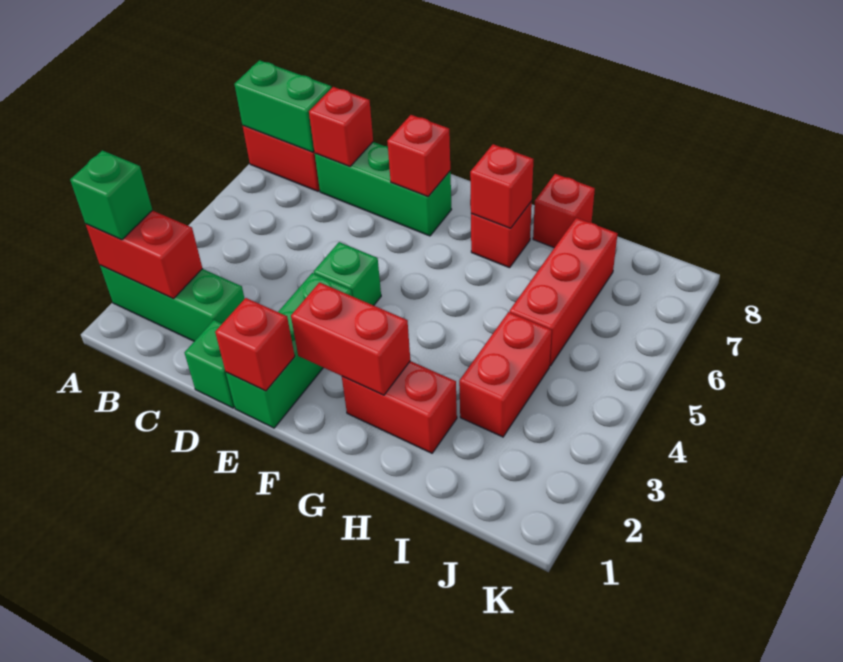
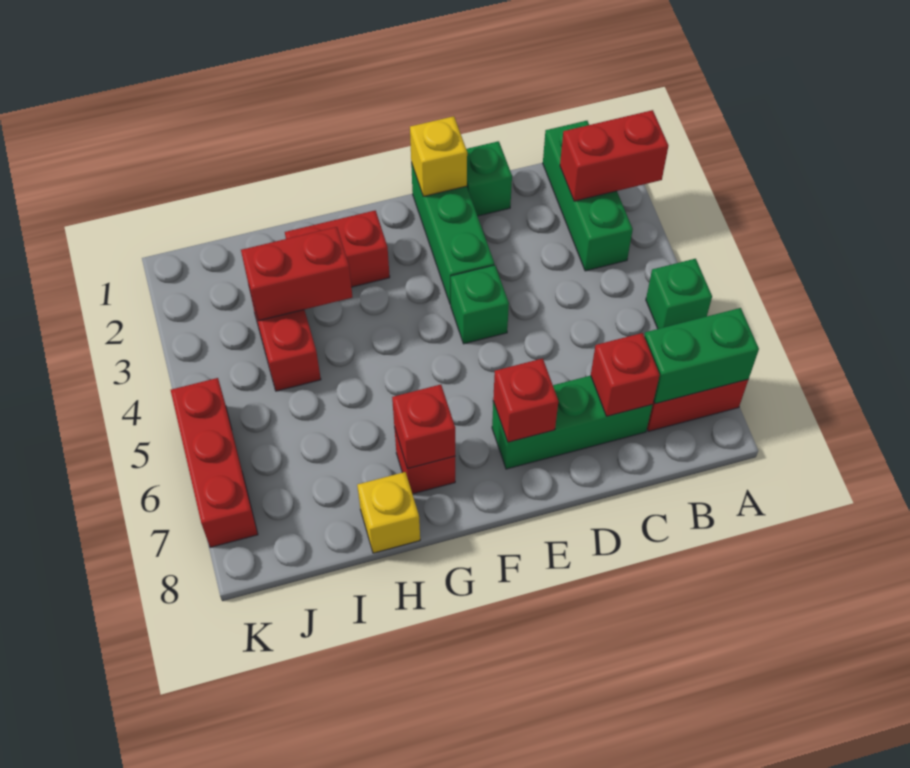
green 1x3 brick [100,265,245,341] -> green 1x3 brick turned to [543,121,633,271]
green 1x1 brick [70,150,152,240] -> green 1x1 brick moved to [646,259,712,329]
red 1x1 brick [215,298,295,391] -> yellow 1x1 brick [410,116,467,196]
red 1x2 brick [291,282,410,395] -> red 1x2 brick moved to [241,227,352,321]
red 1x1 brick [533,174,595,248] -> yellow 1x1 brick [357,472,420,553]
red 1x3 brick [510,218,618,366] -> red 1x3 brick moved to [171,378,258,547]

